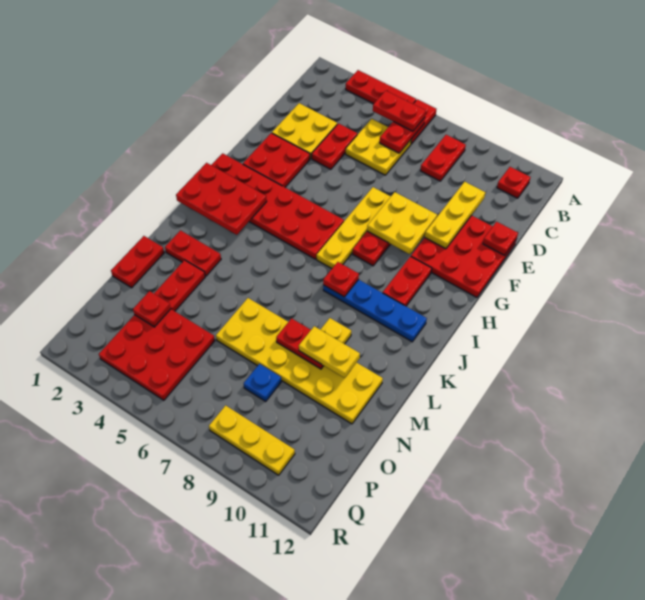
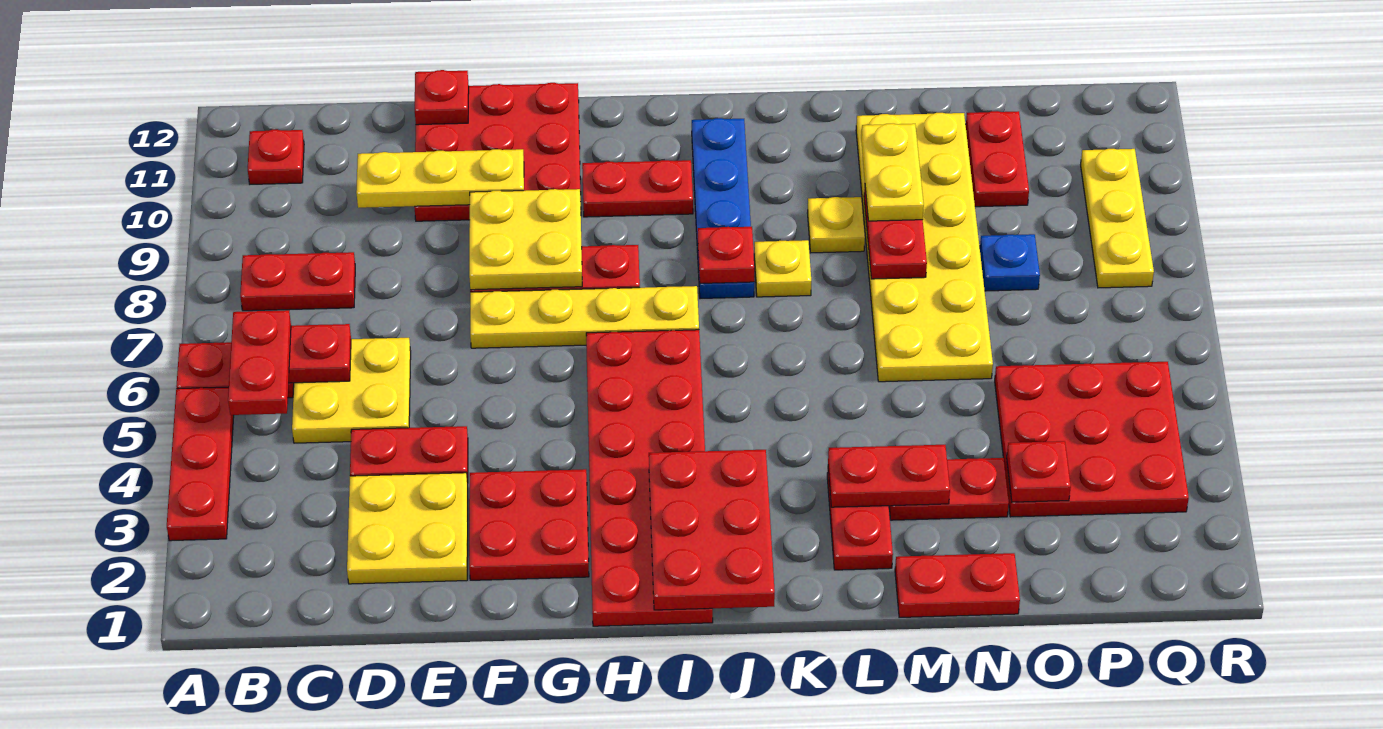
none -> yellow 1x1 plate [754,240,811,297]
none -> red 1x2 plate [828,445,950,507]
none -> red 1x2 plate [966,111,1029,207]

